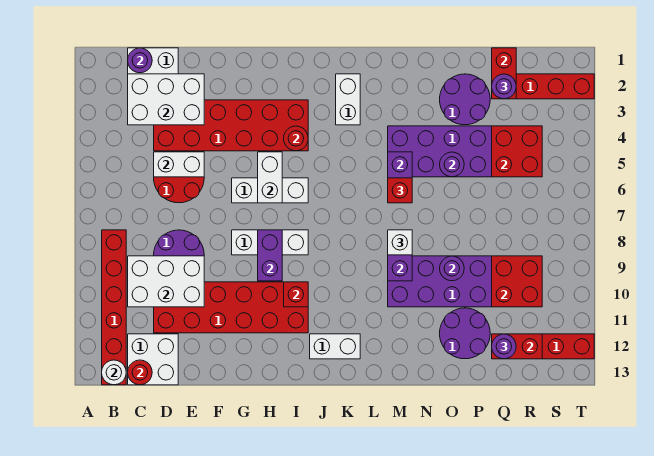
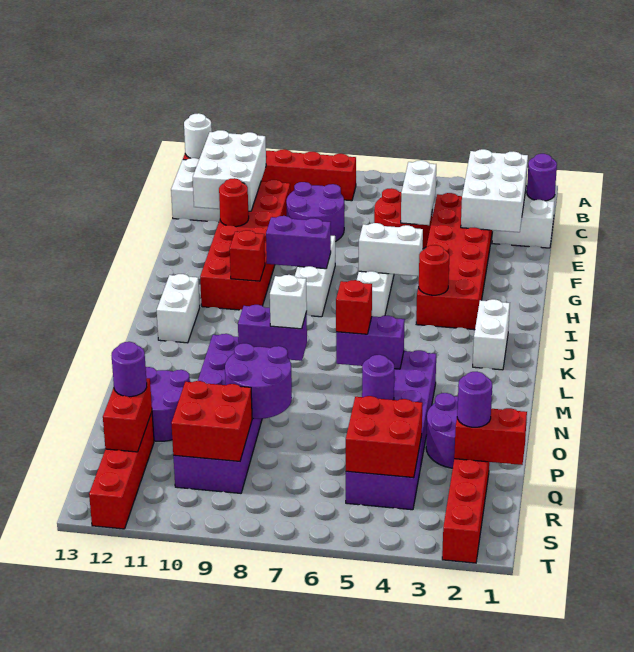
white 2x3 brick [128,256,204,307] -> white 2x3 brick moved to [193,130,266,211]
red 1x1 round brick [128,360,152,385] -> red 1x1 round brick moved to [219,178,249,227]
white 1x2 brick [336,74,360,125] -> white 1x2 brick turned to [473,299,510,370]
purple 1x1 round brick [440,256,464,281] -> purple 2x2 round brick [225,343,292,419]

